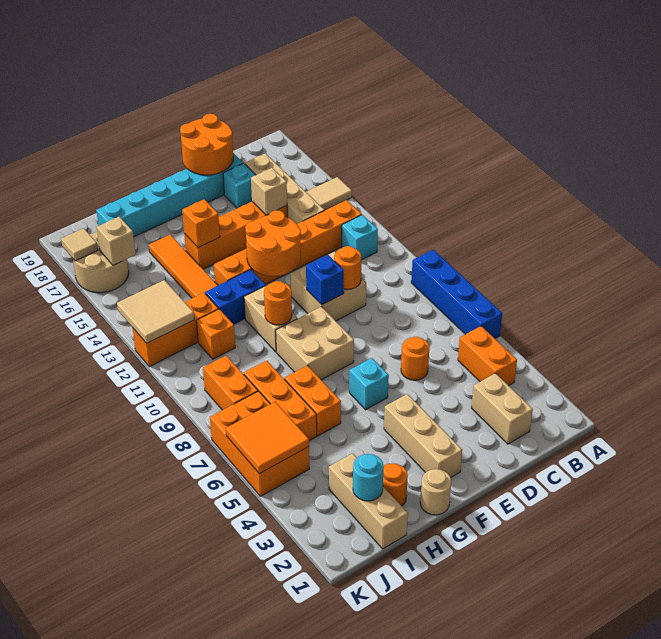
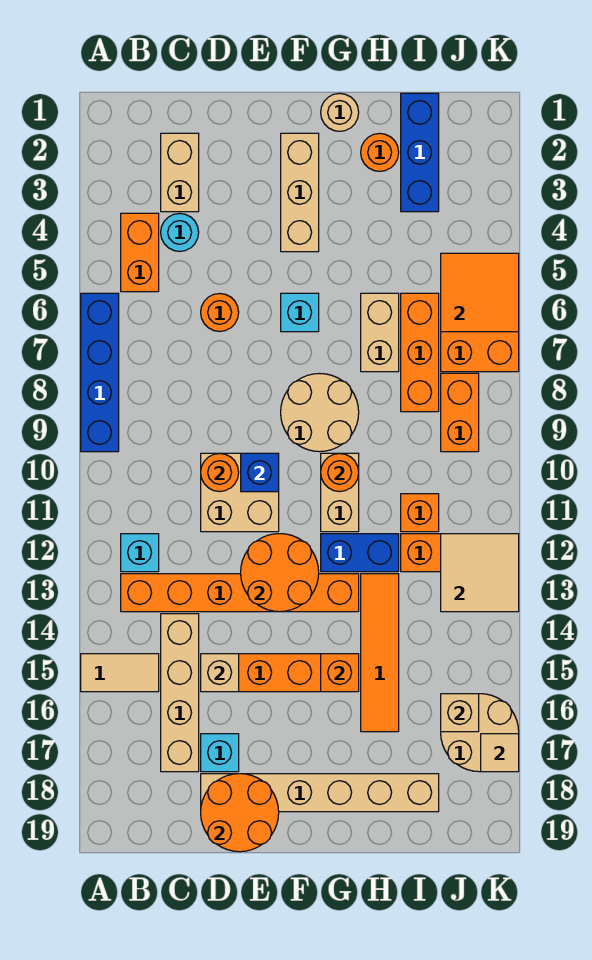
cyan 1x6 brick [96,153,243,237] -> tan 1x6 brick [201,774,439,812]
tan 2x2 brick [276,307,354,380] -> tan 2x2 round brick [281,373,359,452]
orange 1x2 brick [284,365,341,436] -> tan 1x2 brick [361,293,399,372]
tan 1x3 brick [329,453,408,549] -> blue 1x3 brick [401,93,439,212]
cyan 1x1 round brick [353,454,384,501] -> cyan 1x1 round brick moved to [161,213,199,251]

